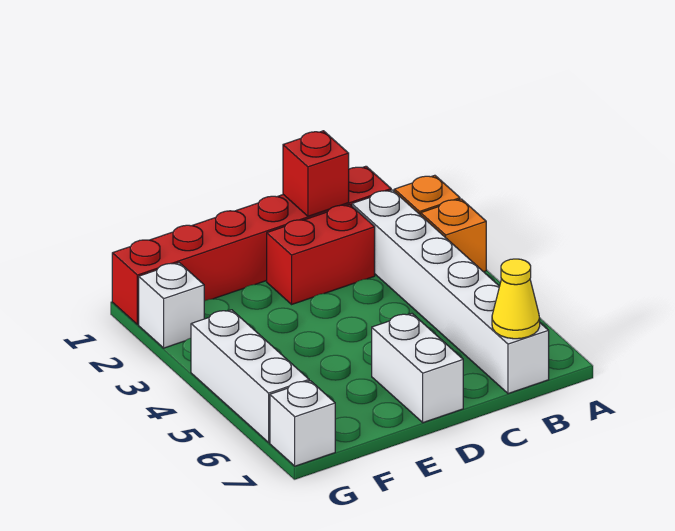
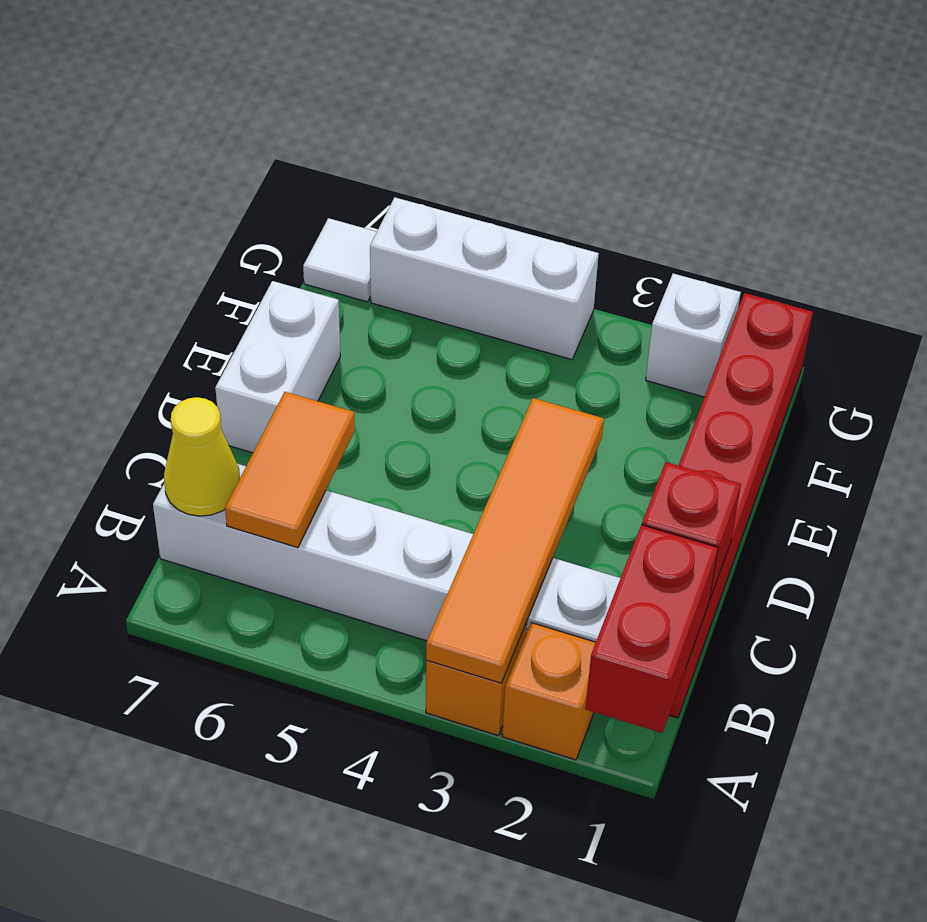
none -> orange 1x4 tile [426,398,604,683]
none -> orange 1x2 tile [225,392,355,548]
red 1x2 brick [267,204,375,304] -> red 1x2 brick moved to [585,525,718,733]
white 1x2 brick [372,314,463,423] -> white 1x2 brick turned to [215,281,340,453]
white 1x1 brick [270,381,335,466] -> white 1x1 tile [303,218,377,302]

